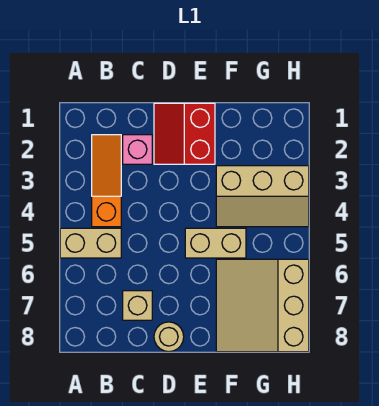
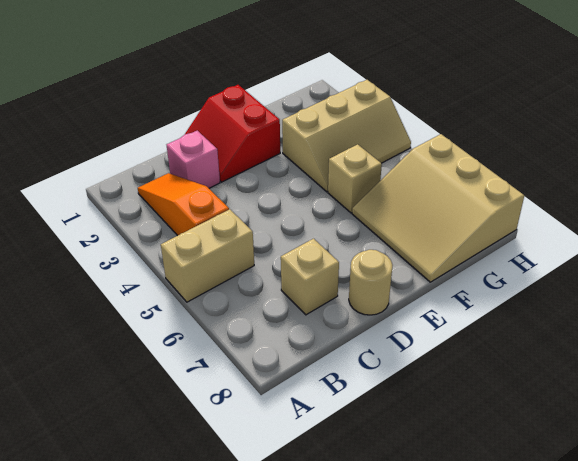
tan 1x2 brick [185,228,246,258] -> tan 1x1 brick [328,144,382,213]

